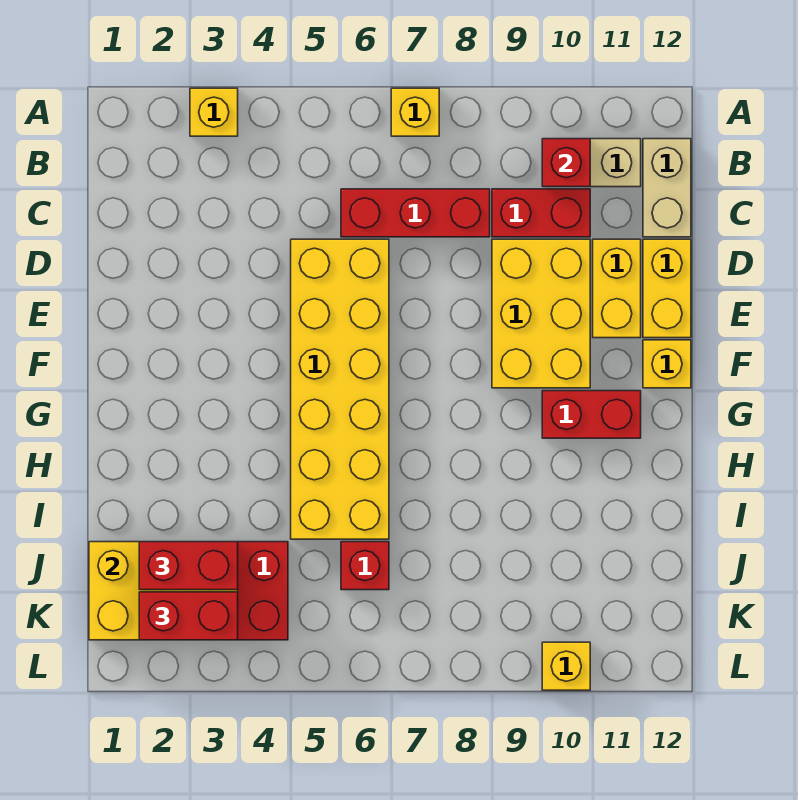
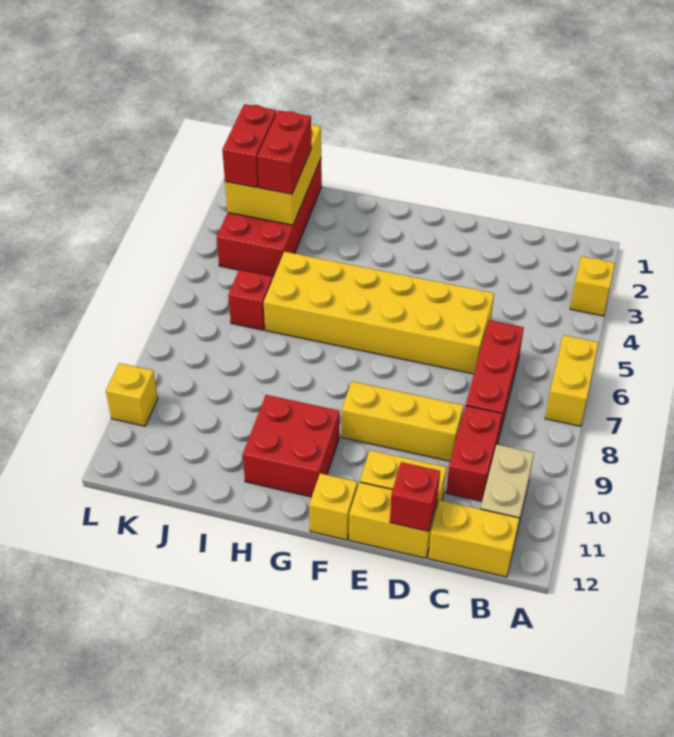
yellow 1x1 brick [391,88,439,136] -> yellow 1x2 brick [545,335,599,426]
red 1x1 brick [542,139,590,187] -> red 1x1 brick moved to [390,462,440,531]
tan 1x2 brick [643,139,691,237] -> yellow 1x2 brick [428,500,519,577]
yellow 2x3 brick [492,239,590,388] -> yellow 1x3 brick [342,382,463,461]
red 1x2 brick [542,391,641,438] -> red 2x2 brick [243,395,339,497]

